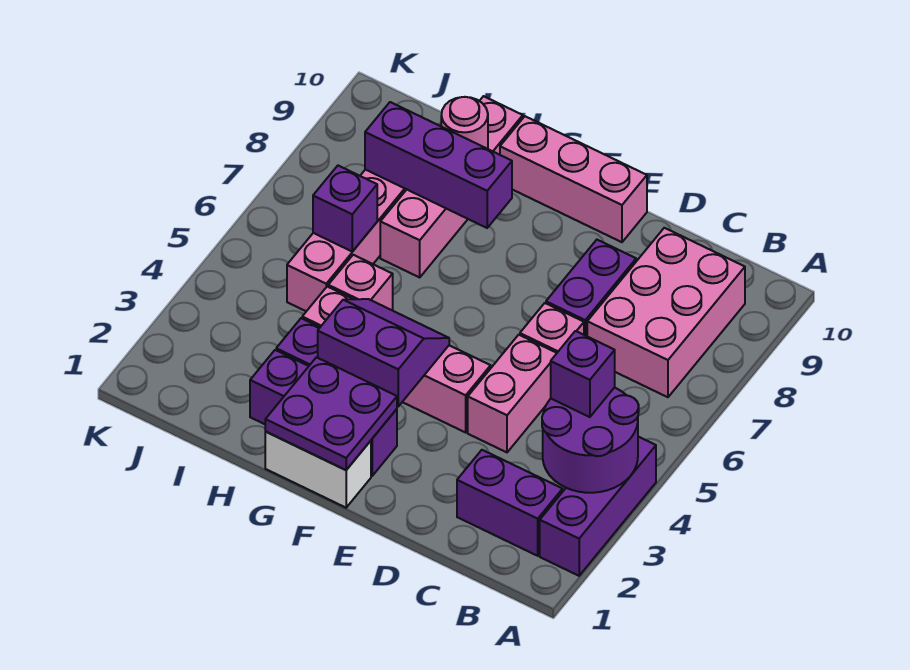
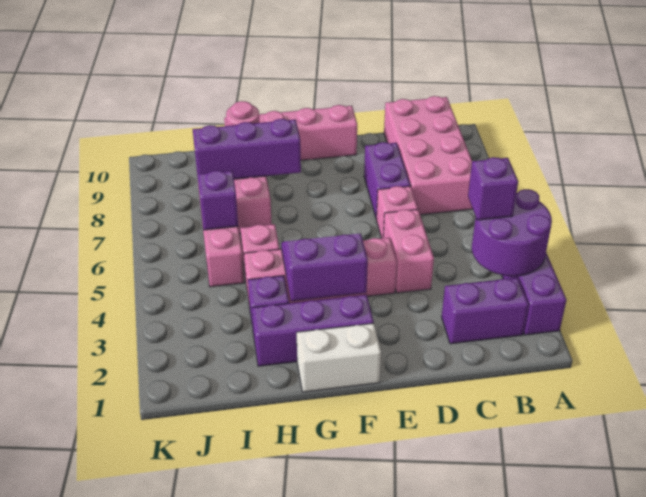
pink 2x3 brick [587,228,745,397] -> pink 2x4 brick [384,96,473,215]
purple 2x2 plate [265,357,397,470] -> none

